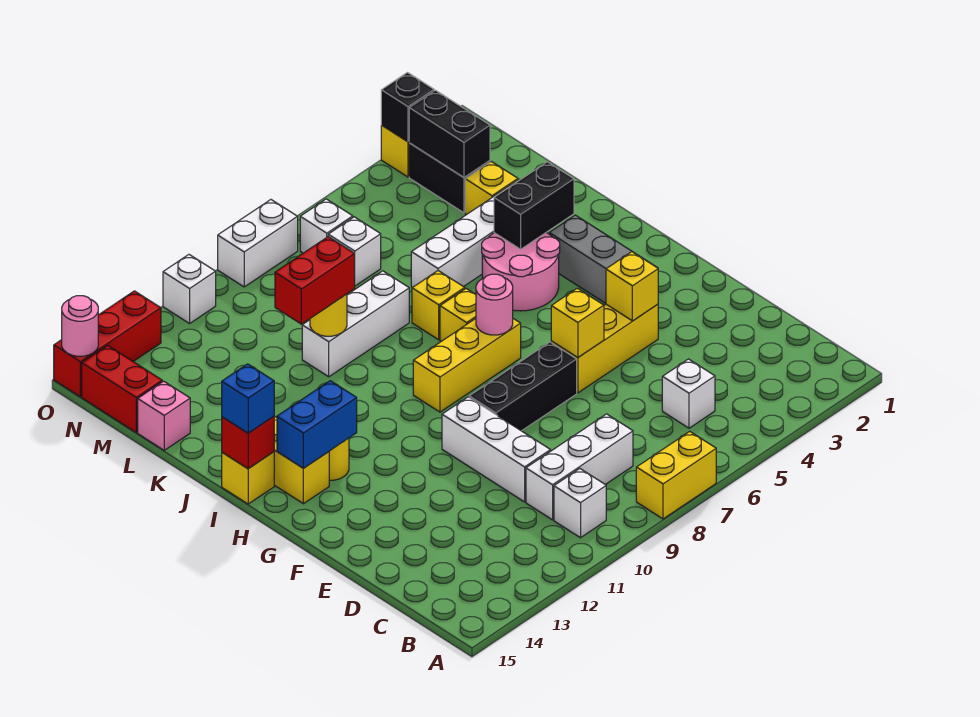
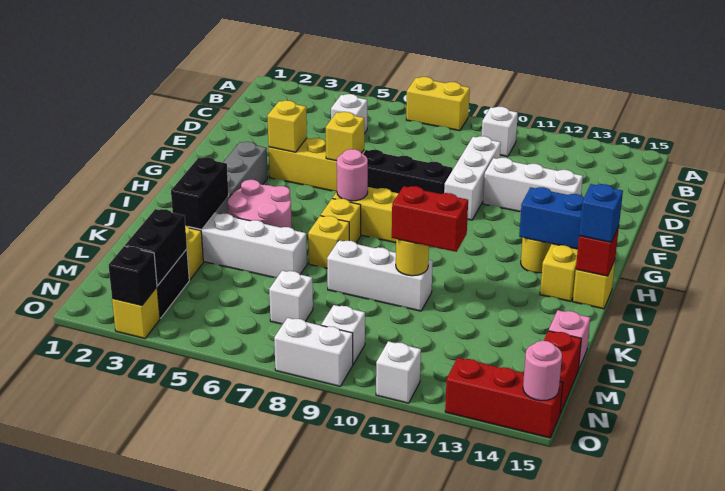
white 1x3 brick [526,414,633,520] -> white 1x3 brick moved to [483,158,583,212]
black 1x2 brick [494,162,574,249] -> black 1x2 brick turned to [171,157,229,229]
white 1x1 brick [300,199,353,253] -> white 1x1 brick moved to [321,305,365,364]

